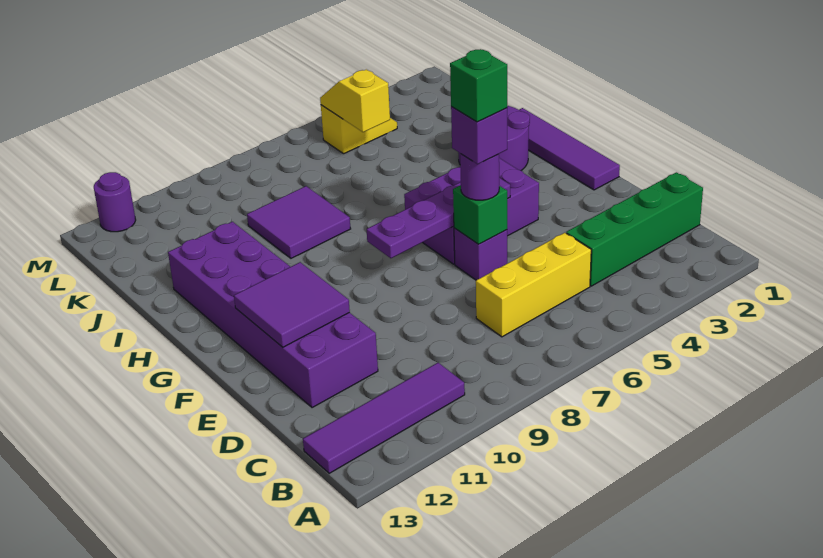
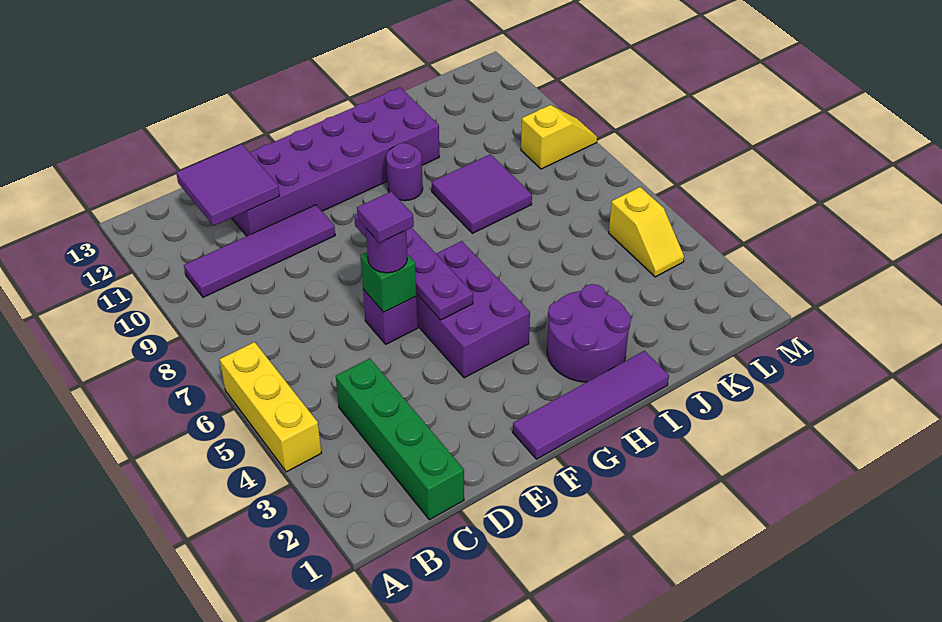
purple 1x4 tile [303,363,465,473] -> purple 1x4 tile turned to [184,205,335,297]
yellow 1x3 brick [476,233,591,337] -> yellow 1x3 brick moved to [220,342,321,472]
purple 1x1 brick [451,107,507,164] -> purple 1x1 tile [357,192,414,243]
green 1x1 brick [450,49,507,122] -> none
purple 2x2 tile [234,262,350,347] -> purple 2x2 tile moved to [176,144,280,226]
yellow 1x2 slope [320,69,390,132] -> yellow 1x2 slope moved to [521,105,597,169]
purple 1x1 round brick [94,172,136,232] -> purple 1x1 round brick moved to [386,143,423,201]

